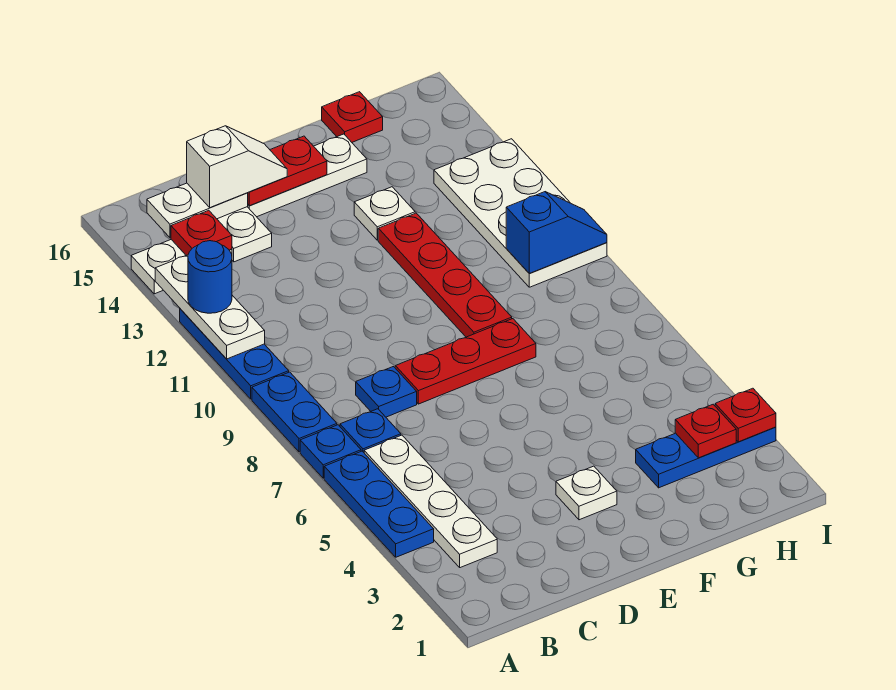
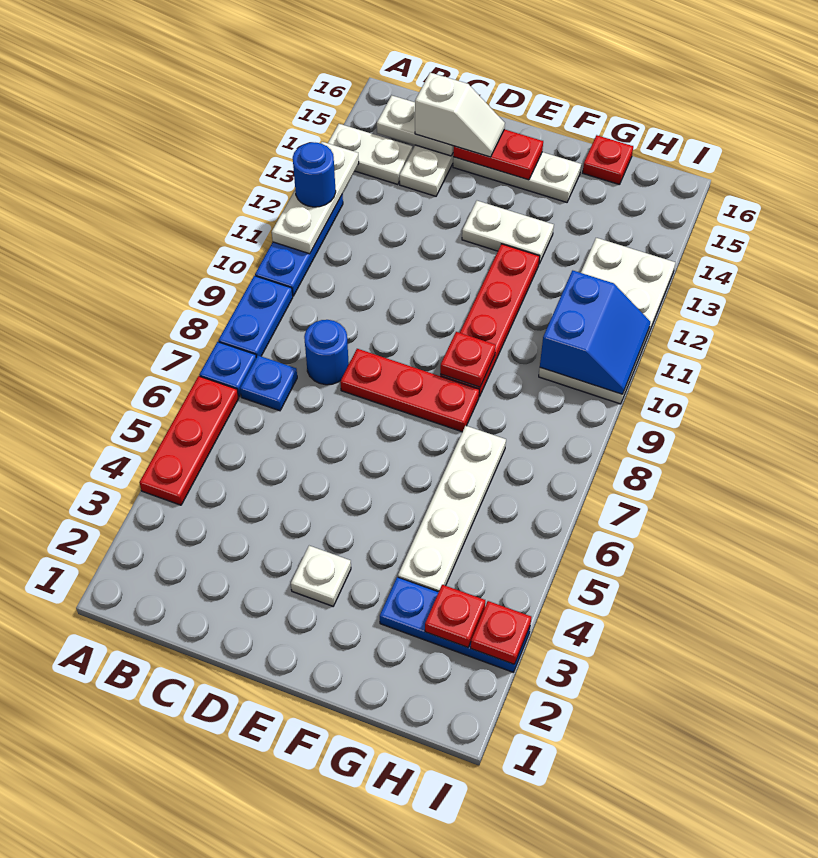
blue 1x3 plate [324,451,434,557] -> red 1x3 plate [139,376,239,505]
white 1x4 plate [364,435,497,568] -> white 1x4 plate moved to [398,426,506,592]
red 1x1 plate [171,210,232,255] -> red 1x1 plate moved to [440,332,496,387]
blue 1x1 plate [356,367,417,417] -> blue 1x1 round brick [304,320,349,385]
white 1x1 plate [354,187,415,240] -> white 1x2 plate [462,201,554,264]
blue 1x2 slope [506,192,607,274] -> blue 2x2 slope [540,270,650,394]

